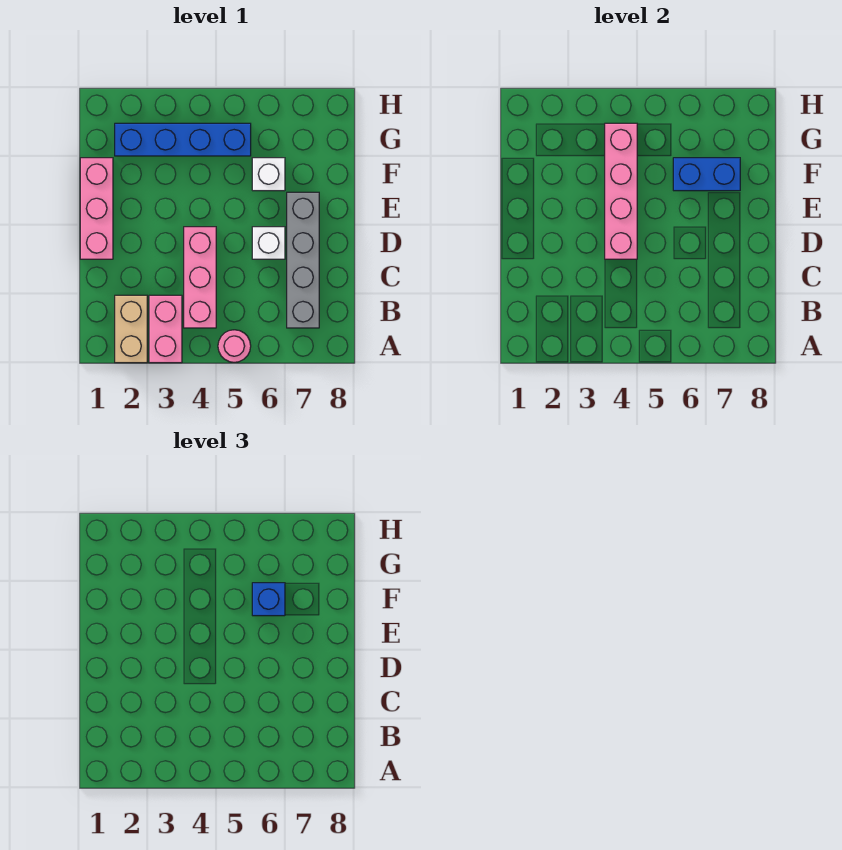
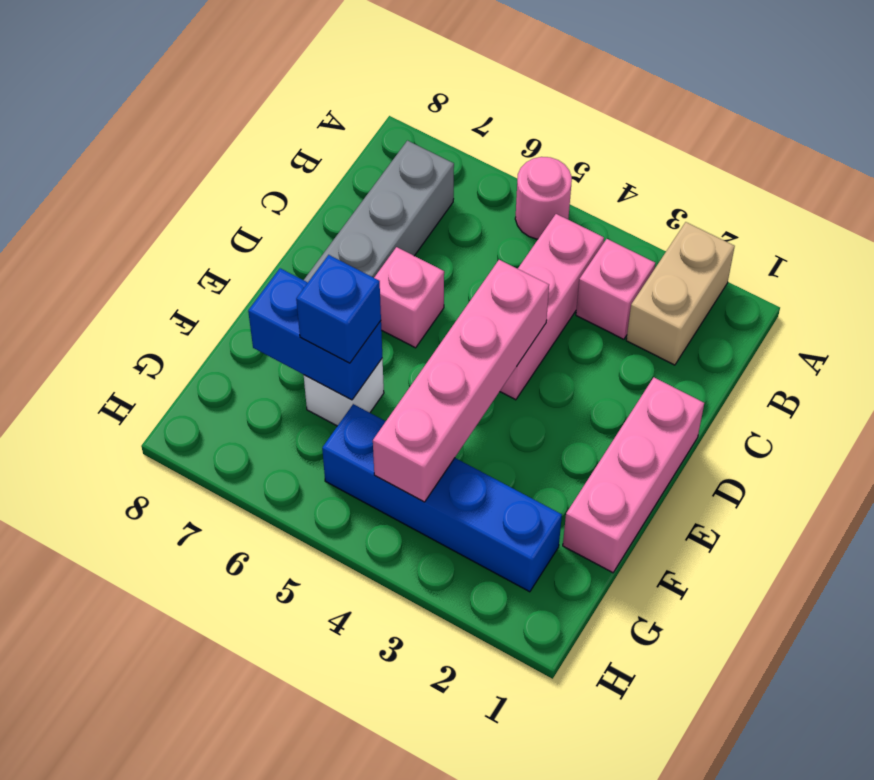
pink 1x2 brick [149,295,182,363] -> pink 1x1 brick [576,239,655,339]
white 1x1 brick [252,227,285,259] -> pink 1x1 brick [374,247,444,348]

